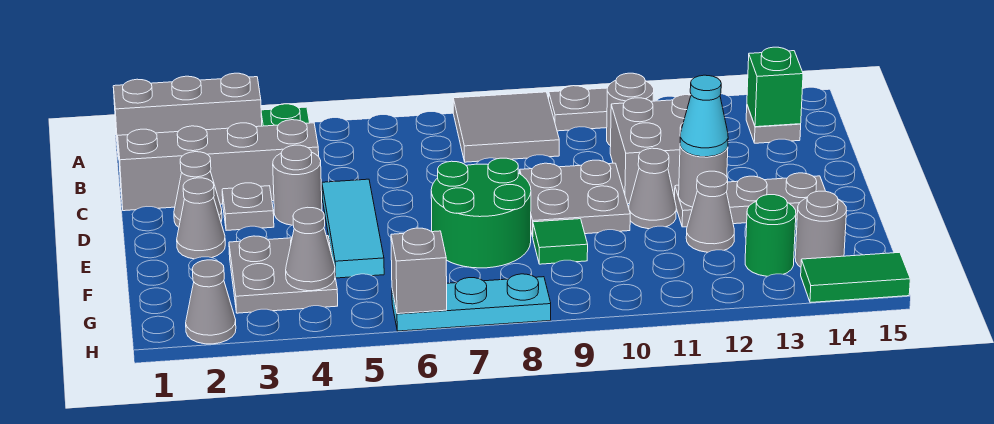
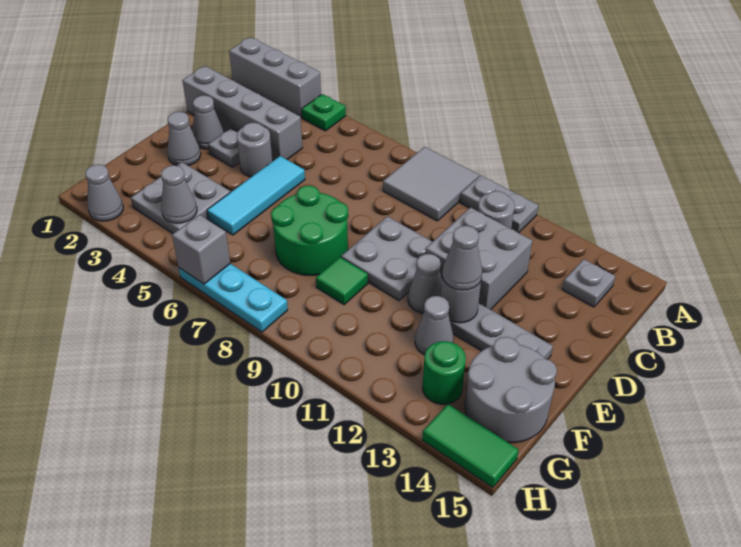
green 1x1 brick [747,47,803,127] -> none
cyan 1x1 cone [680,75,728,157] -> grey 1x1 cone [442,226,482,290]
grey 1x1 round brick [795,191,847,267] -> grey 2x2 round brick [465,337,557,443]

